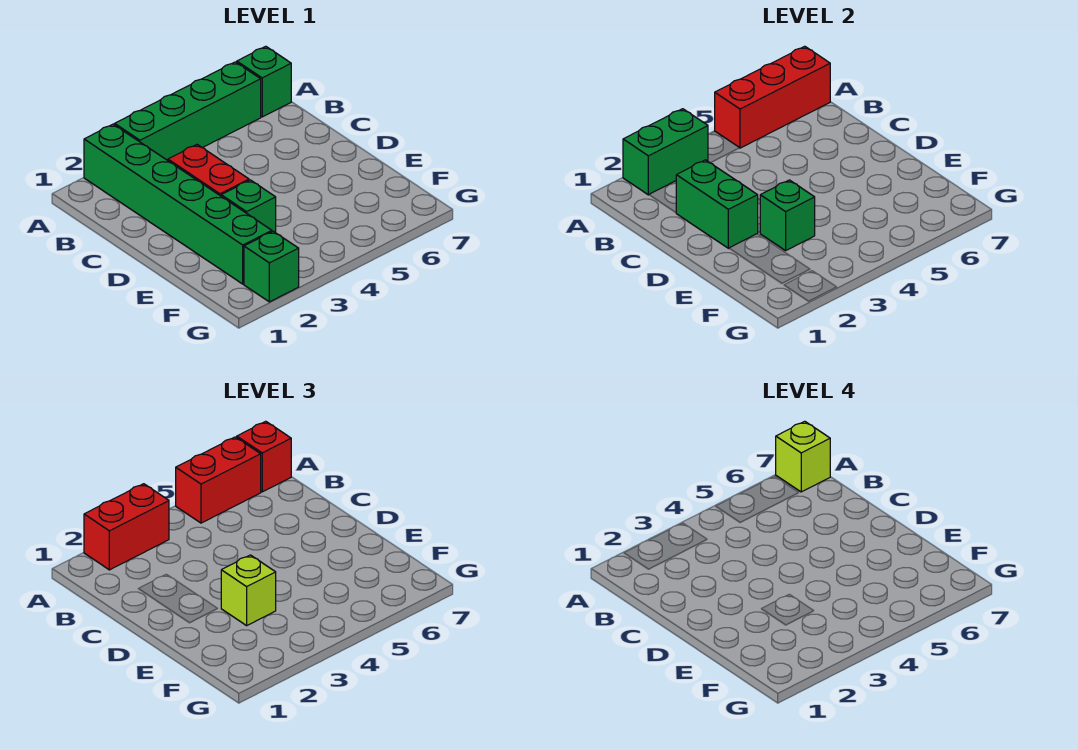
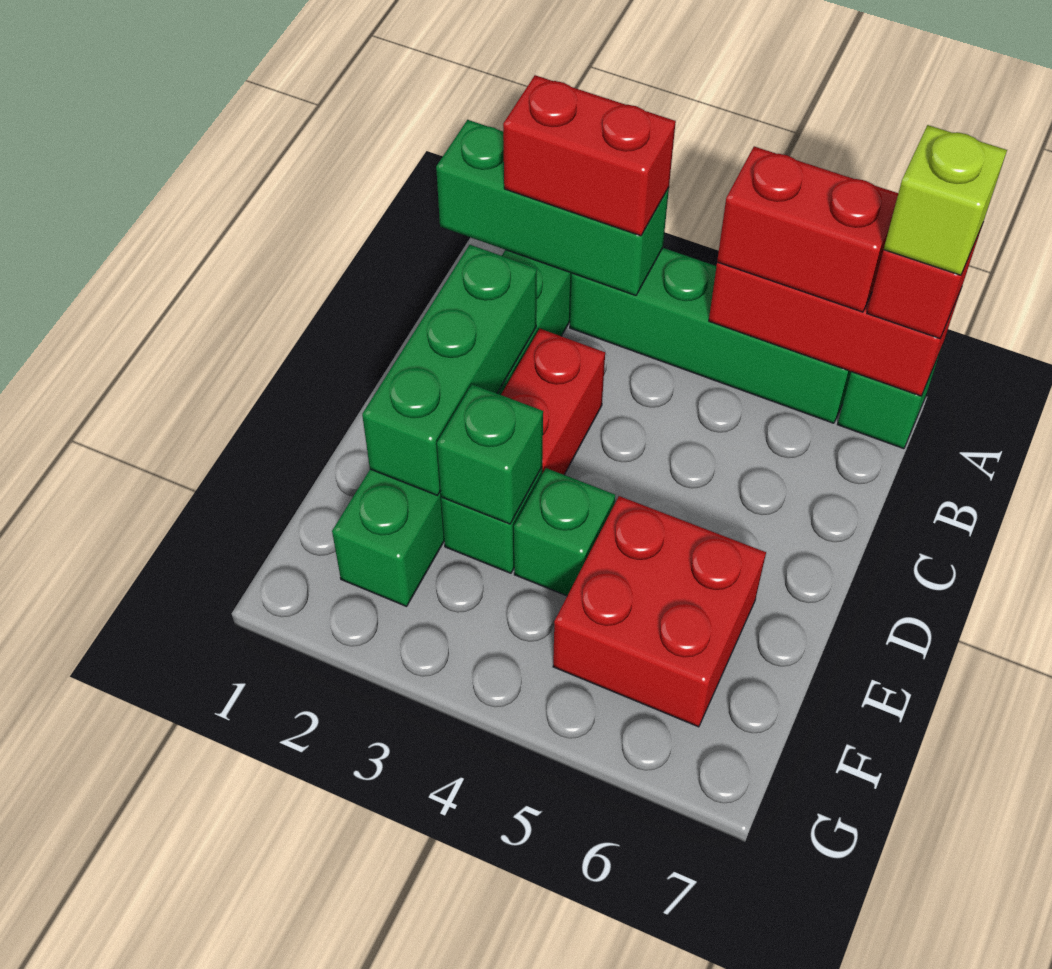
green 1x2 brick [623,109,708,195] -> green 1x3 brick [436,120,669,296]
green 1x2 brick [676,160,758,248] -> green 1x3 brick [362,245,537,496]
lime 1x1 brick [221,555,276,626] -> none
none -> red 2x2 brick [553,496,766,727]
green 1x1 brick [244,231,299,302] -> green 1x1 brick moved to [514,468,615,596]

